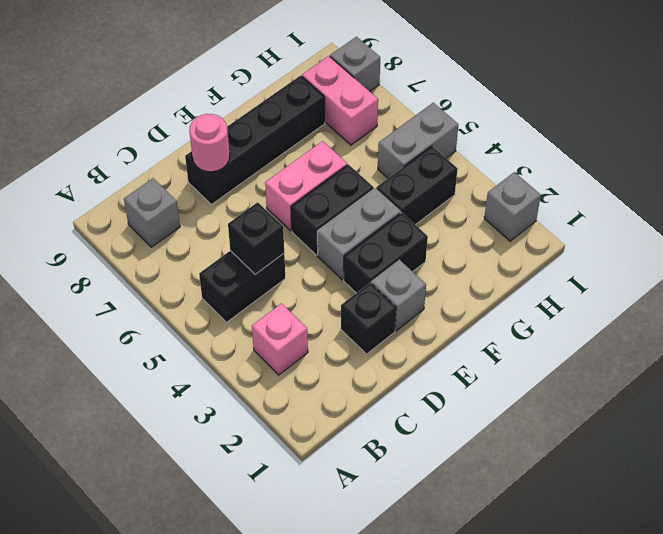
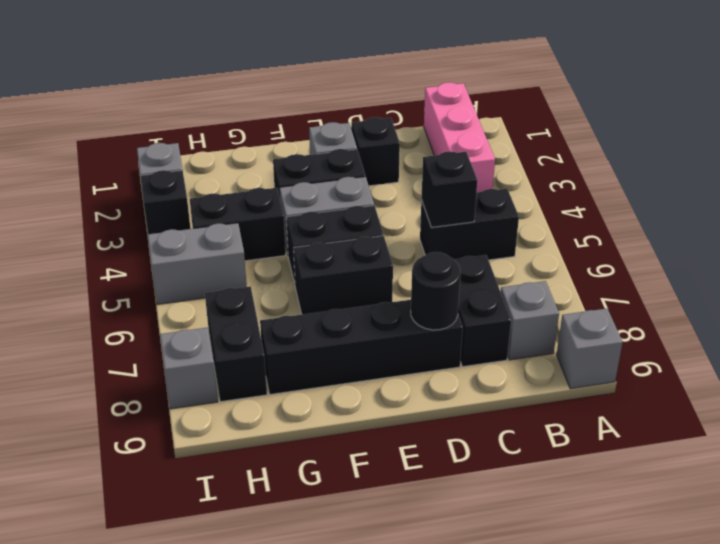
none -> grey 1x1 brick [557,308,623,389]
pink 1x1 brick [252,303,308,375] -> pink 1x3 brick [424,82,495,192]
none -> black 1x2 brick [454,255,511,367]
pink 1x1 round brick [189,114,230,172] -> black 1x1 round brick [411,252,461,330]
pink 1x2 brick [265,141,347,231] -> black 1x2 brick [294,236,393,314]
pink 1x2 brick [302,56,378,145] -> black 1x2 brick [205,286,267,402]
none -> black 1x1 brick [140,170,191,234]

